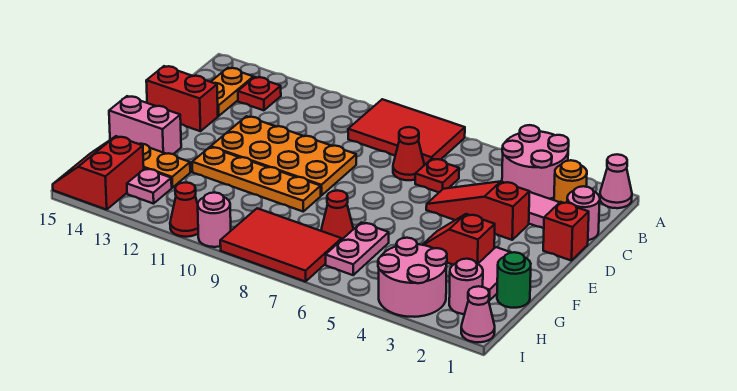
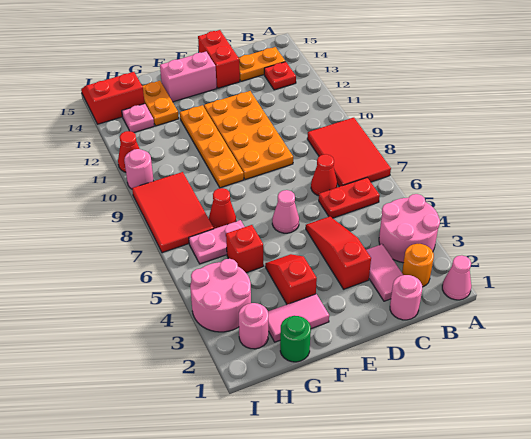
red 1x1 plate [415,159,459,192] -> red 1x2 plate [319,178,380,218]
red 1x1 brick [543,202,589,261] -> red 1x1 brick moved to [226,225,264,273]
pink 1x2 brick [109,96,181,154] -> pink 1x2 brick turned to [160,52,217,102]
pink 1x1 cone [461,286,495,342] -> pink 1x1 cone moved to [272,190,299,233]

